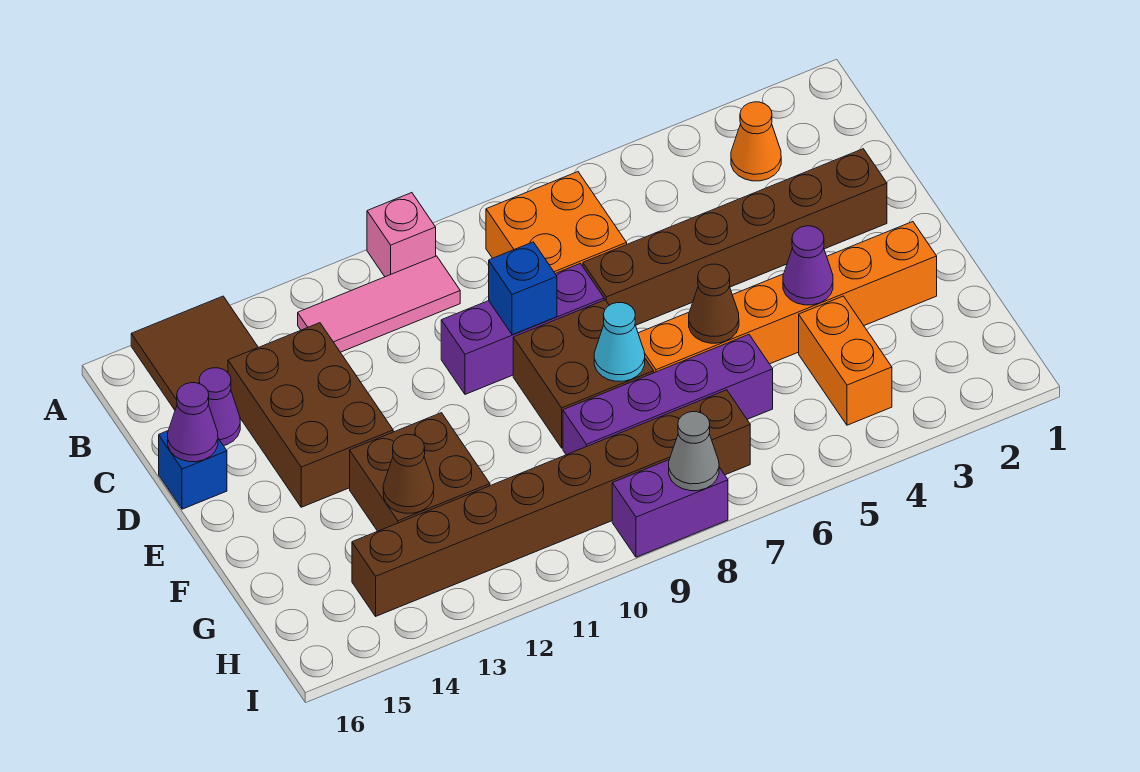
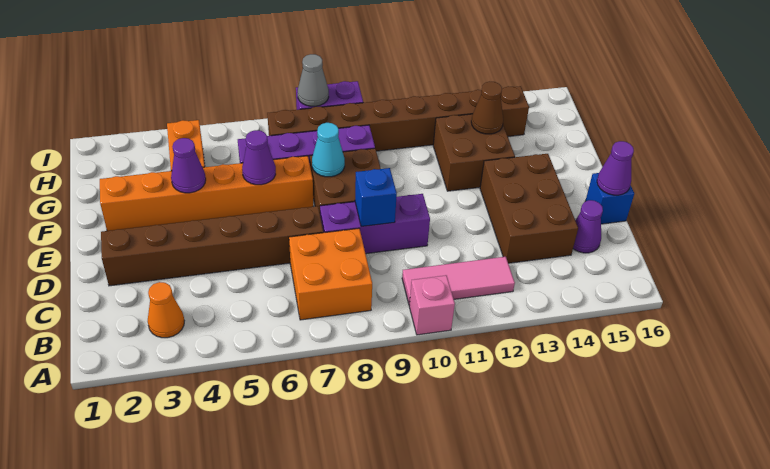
brown 2x2 tile [131,296,258,410] -> none
brown 1x1 cone [689,264,739,343] -> purple 1x1 cone [242,130,276,185]

